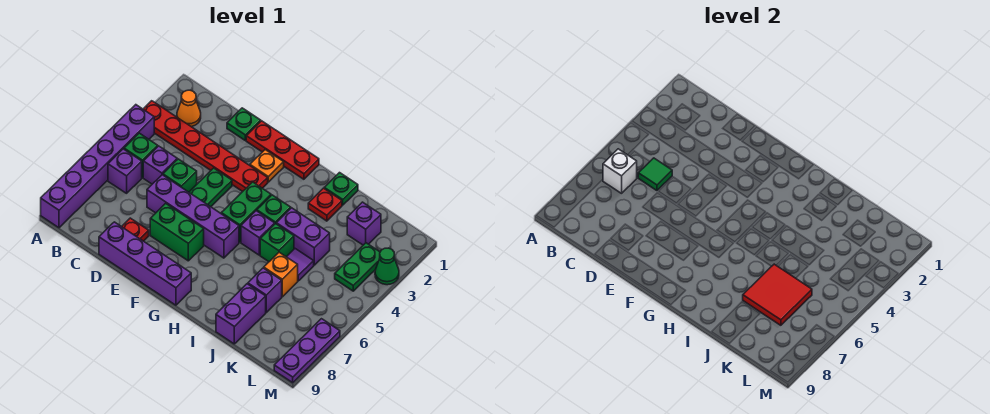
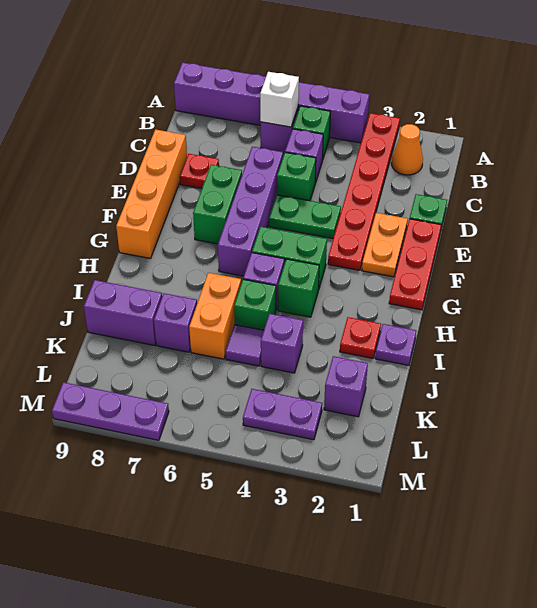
green 1x1 tile [638,158,672,191] -> none
purple 1x4 brick [99,222,191,305] -> orange 1x4 brick [116,129,187,258]
orange 1x1 plate [250,150,284,182] -> orange 1x2 plate [362,213,408,277]
green 1x1 plate [324,173,358,205] -> purple 1x1 plate [375,324,416,365]
purple 1x2 brick [276,208,330,265] -> purple 1x1 brick [261,314,303,373]
orange 1x1 brick [264,252,298,297] -> orange 1x2 brick [189,273,241,359]
red 2x2 tile [743,264,812,325] -> none
green 1x2 plate [335,243,380,291] -> purple 1x2 plate [243,389,322,440]
green 1x1 cone [375,248,399,285] -> none

